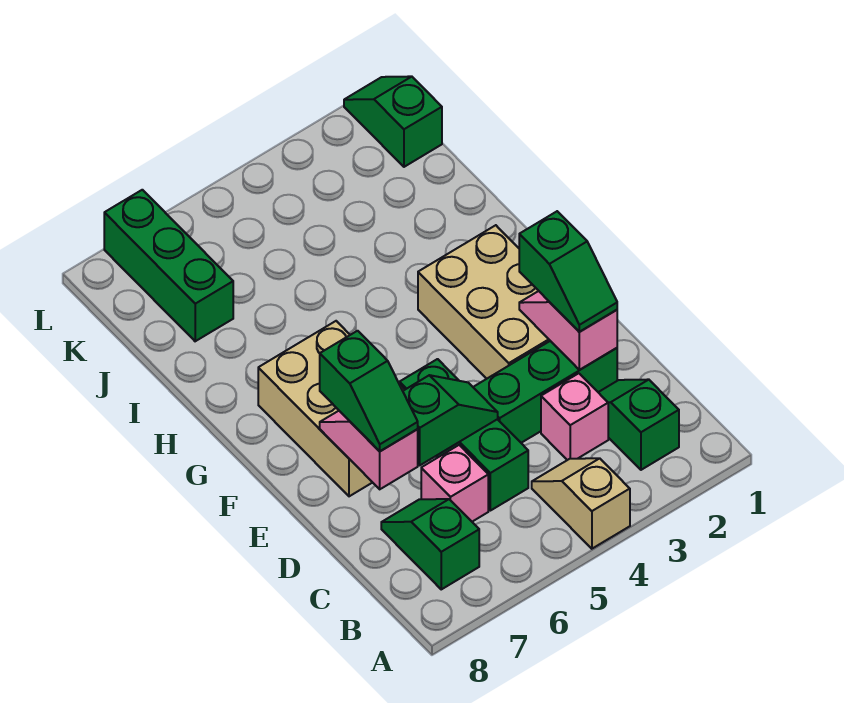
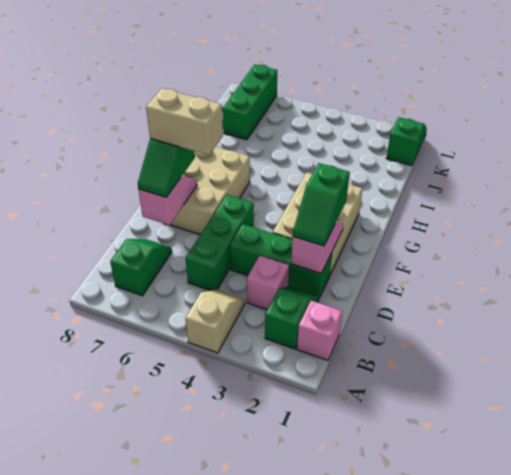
pink 1x1 brick [421,445,488,522] -> pink 1x1 brick moved to [297,301,342,360]
green 1x2 slope [403,375,498,465] -> none
none -> tan 1x2 brick [146,88,223,155]

